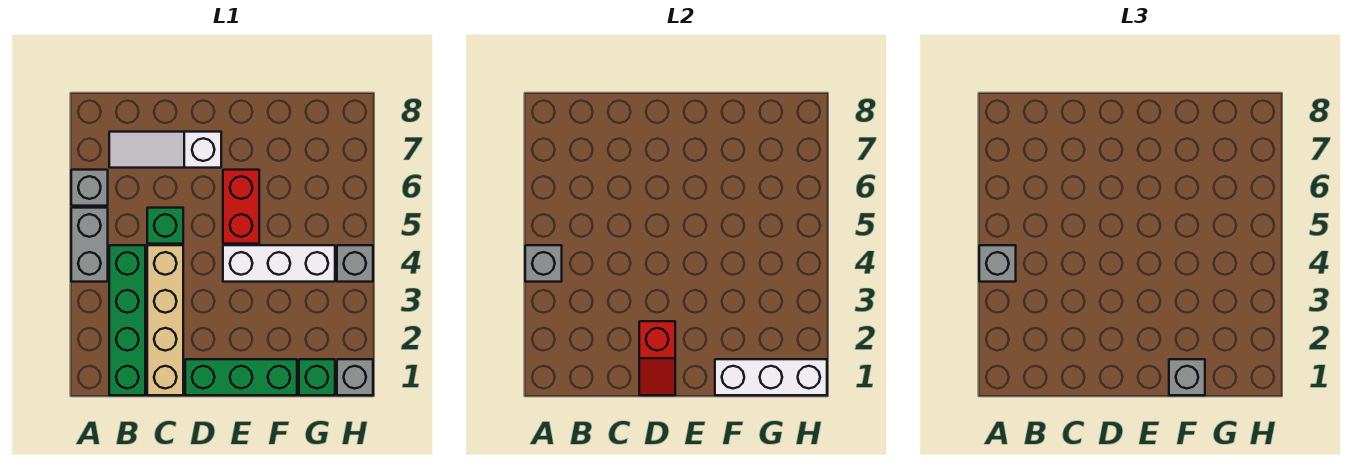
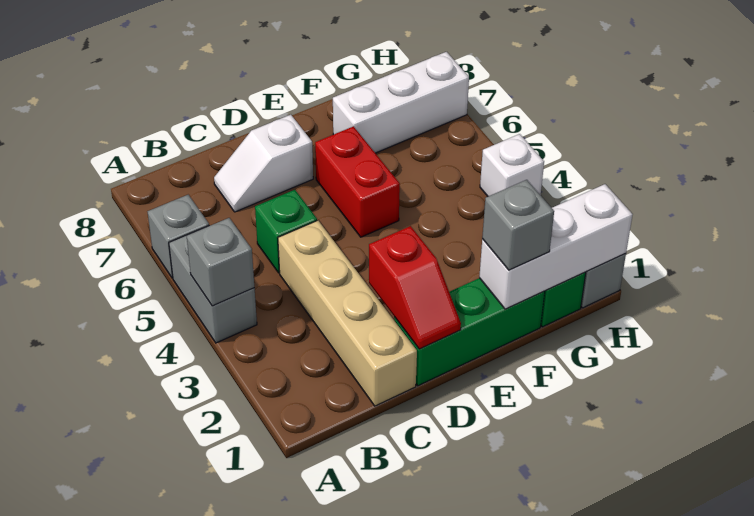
grey 1x1 brick [979,245,1016,282] -> none
green 1x4 brick [109,245,145,395] -> none
white 1x3 slope [109,132,221,168] -> white 1x2 slope [214,115,313,212]
white 1x3 brick [223,245,335,282] -> white 1x3 brick moved to [333,52,469,153]
grey 1x1 brick [337,245,373,282] -> white 1x1 brick [480,134,544,196]

